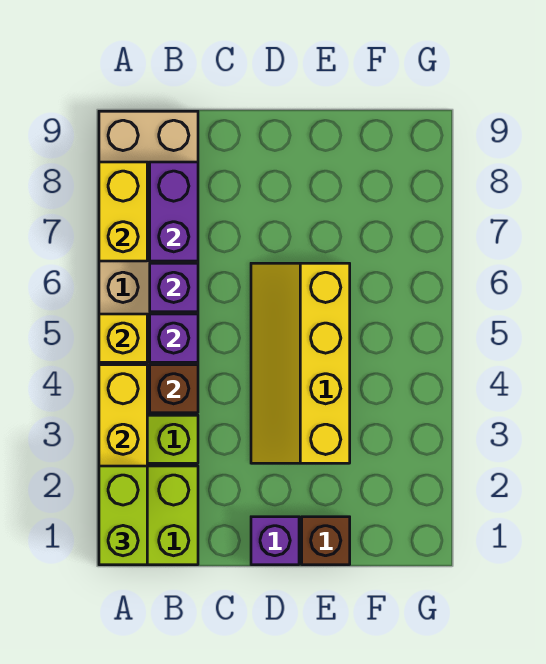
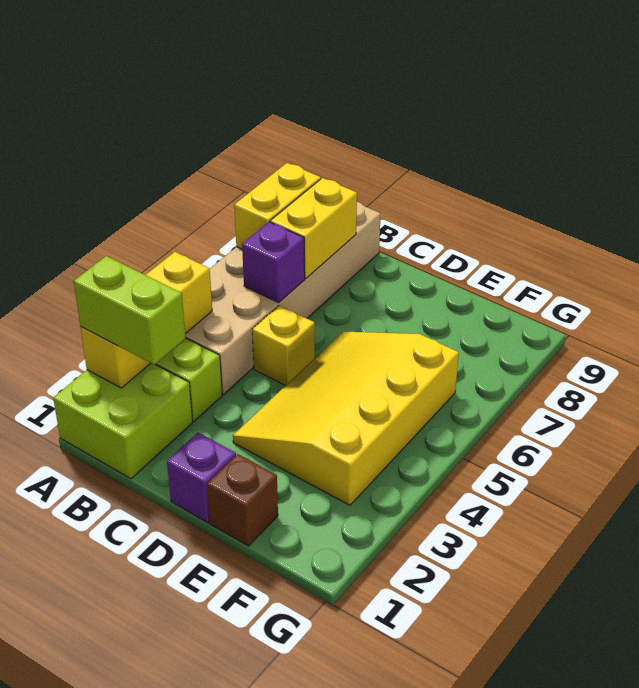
lime 1x2 brick [99,466,147,565] -> lime 1x2 brick turned to [74,256,185,365]
yellow 1x1 brick [99,314,147,362] -> yellow 1x1 brick moved to [252,305,315,386]
brown 1x1 brick [150,365,198,413] -> none
purple 1x1 brick [150,314,198,362] -> none
purple 1x2 brick [150,162,198,261] -> yellow 1x2 brick [270,178,357,279]
yellow 2x4 slope [251,263,350,463] -> yellow 3x4 slope [233,331,459,505]

